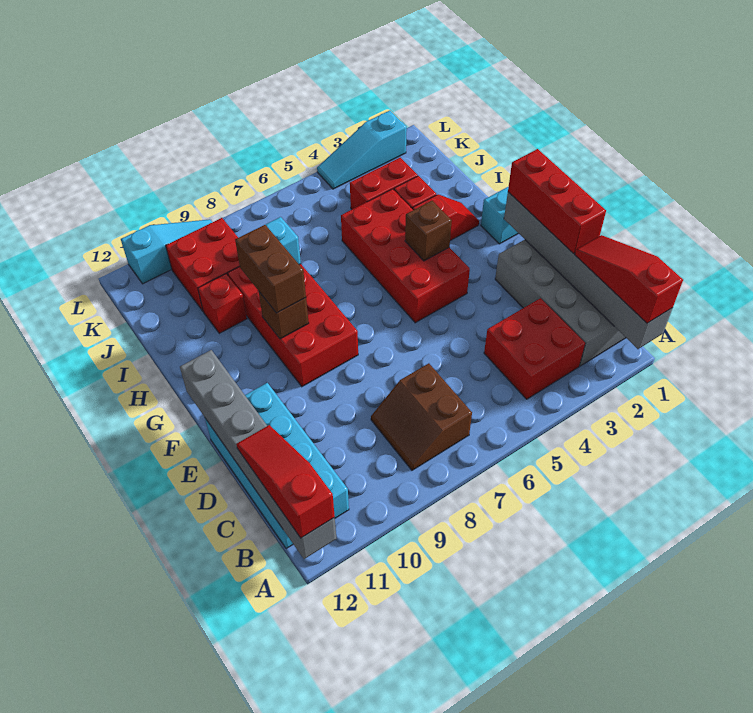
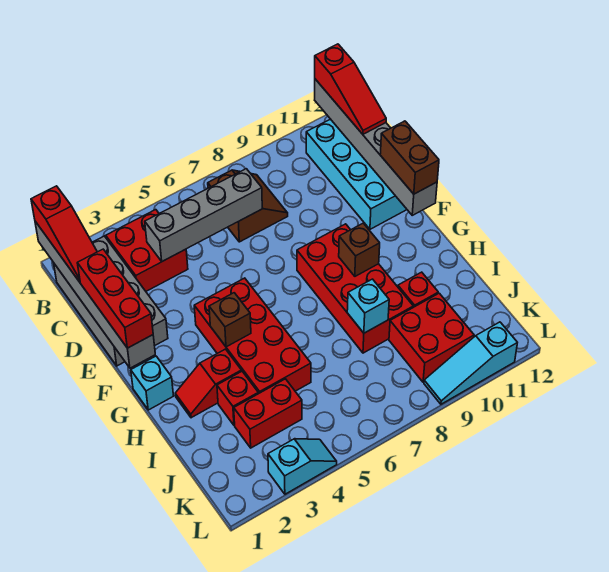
none -> grey 1x4 brick [145,169,262,261]
brown 1x2 brick [235,225,306,313] -> brown 1x2 brick moved to [380,121,439,194]
cyan 1x3 slope [317,111,407,189] -> cyan 1x2 slope [268,439,337,494]

